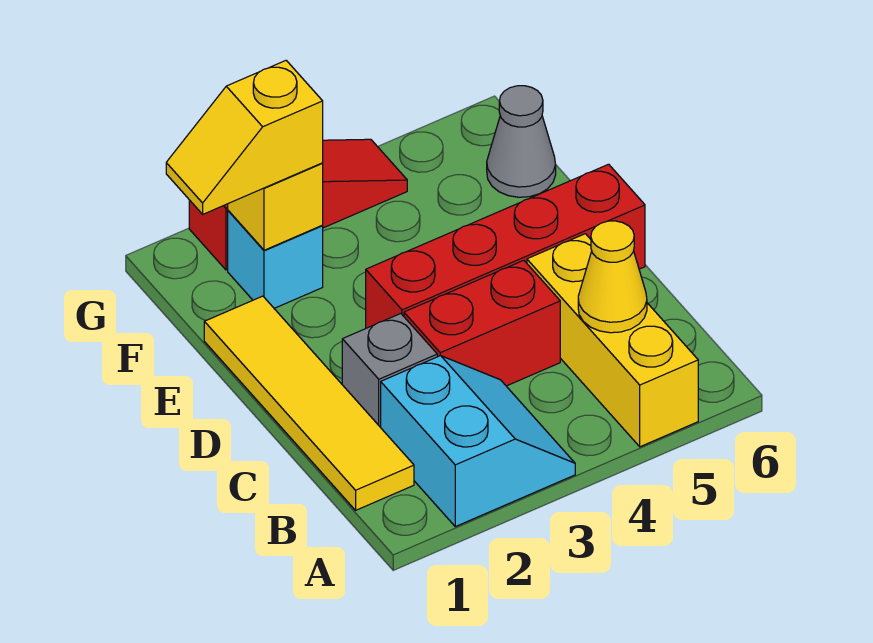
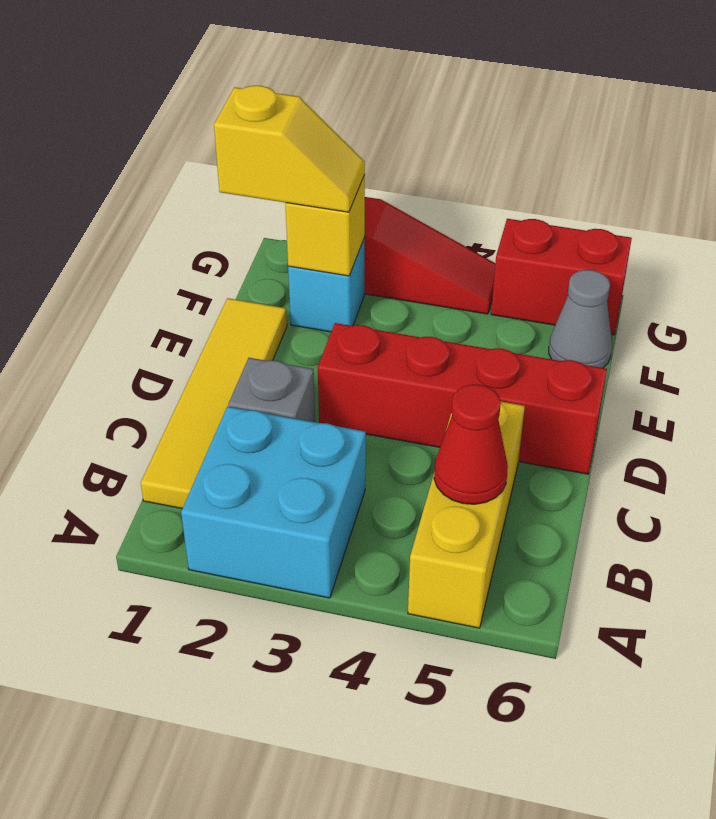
cyan 2x2 slope [381,356,575,527] -> cyan 2x2 brick [181,407,366,598]
yellow 1x1 cone [578,221,647,333] -> red 1x1 cone [434,384,508,504]
red 1x2 brick [404,260,560,386] -> red 1x2 brick moved to [491,219,632,335]
yellow 1x2 slope [166,61,323,214] -> yellow 1x2 slope turned to [214,86,365,212]

